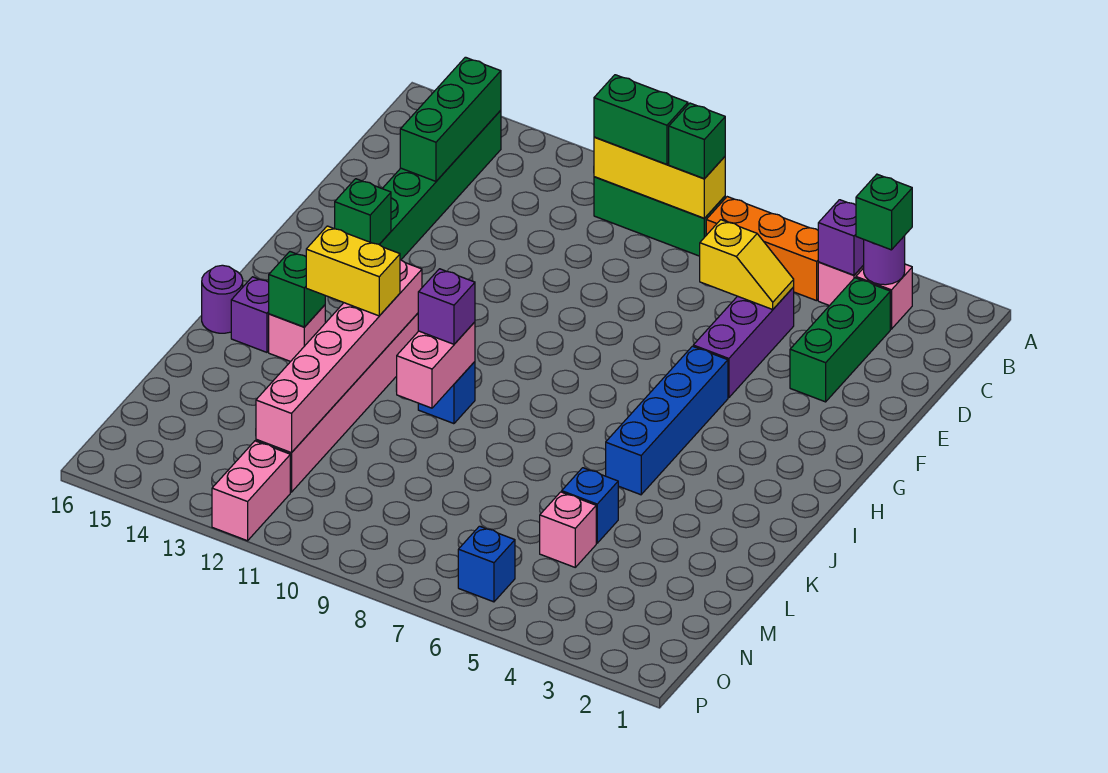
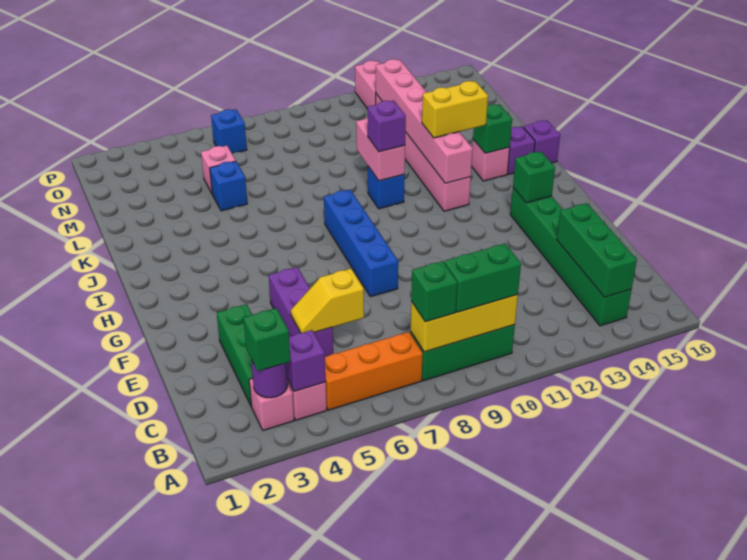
blue 1x4 brick [606,346,728,495] -> blue 1x4 brick moved to [324,190,398,297]
purple 1x1 round brick [202,265,243,333] -> purple 1x1 brick [523,120,560,163]

